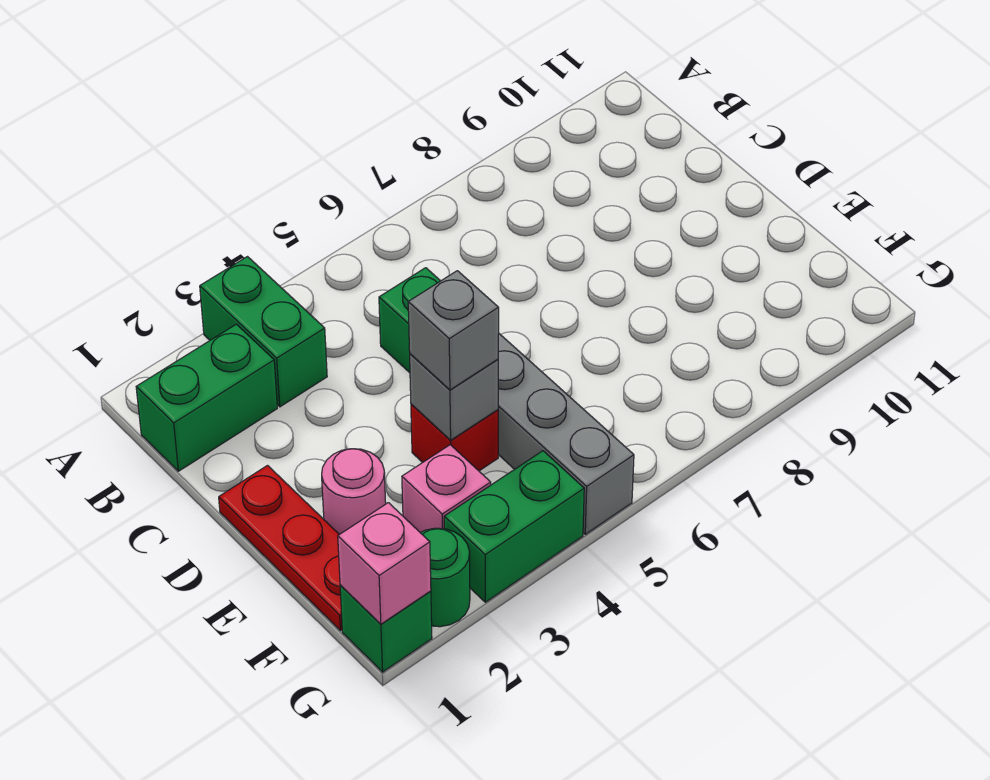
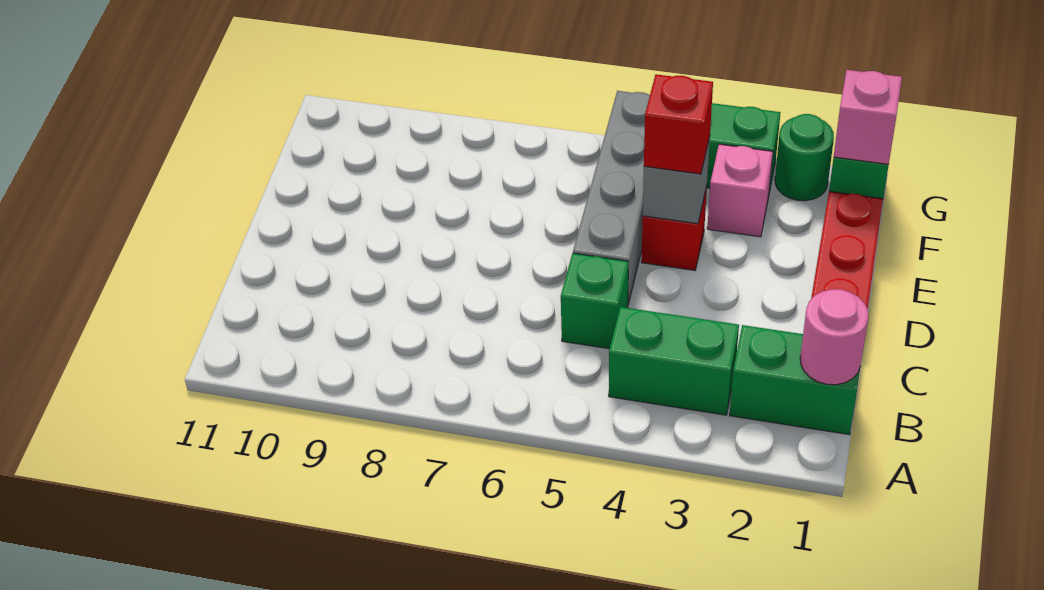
green 1x2 brick [200,257,327,407] -> green 1x2 brick turned to [609,307,739,415]
pink 1x1 round brick [322,449,386,535] -> pink 1x1 round brick moved to [800,289,869,385]
grey 1x1 brick [408,271,499,390] -> red 1x1 brick [644,74,713,174]

